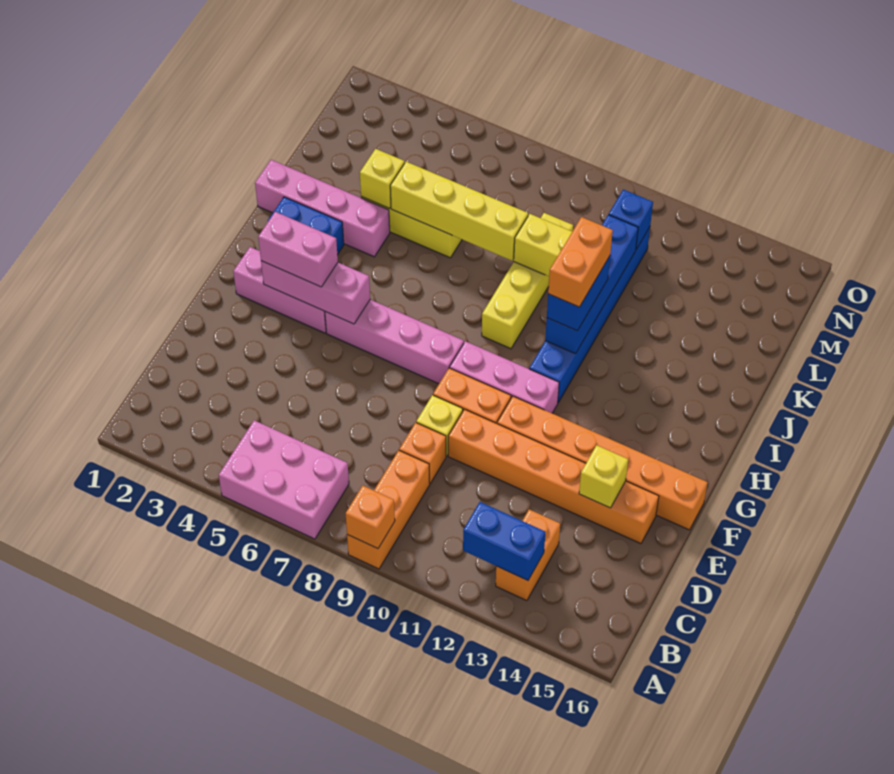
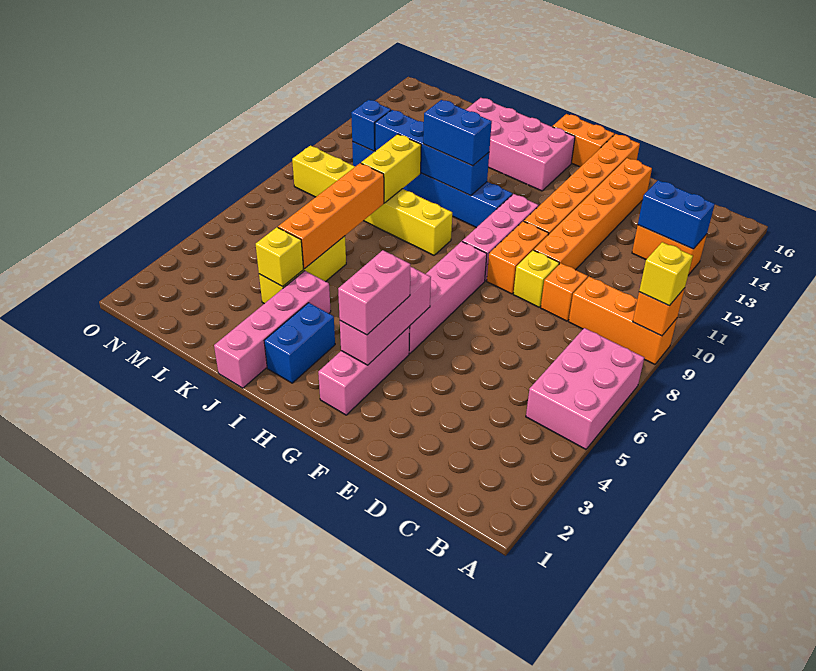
blue 1x2 brick [463,502,545,580] -> blue 1x2 brick turned to [638,180,715,249]
yellow 1x1 brick [579,445,628,508] -> yellow 1x1 brick moved to [639,242,693,306]
none -> pink 2x4 brick [466,98,575,191]
yellow 1x4 brick [482,213,573,349] -> yellow 1x6 brick [292,146,452,255]
orange 1x2 brick [548,217,613,307] -> orange 1x2 brick moved to [552,114,614,167]
yellow 1x4 brick [390,162,528,261] -> orange 1x4 brick [278,163,384,269]

